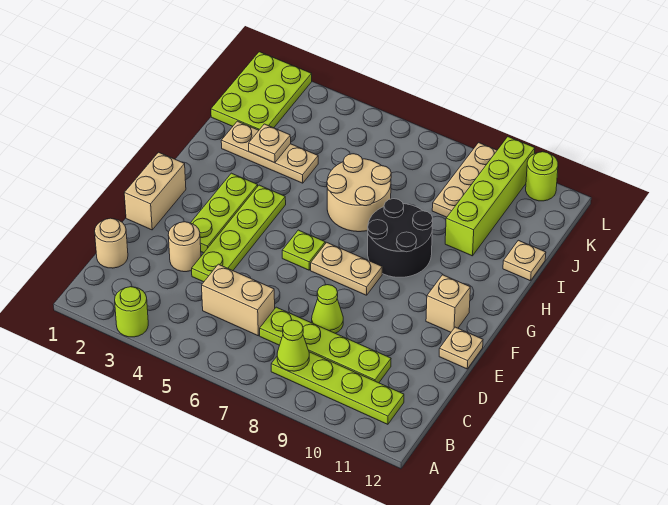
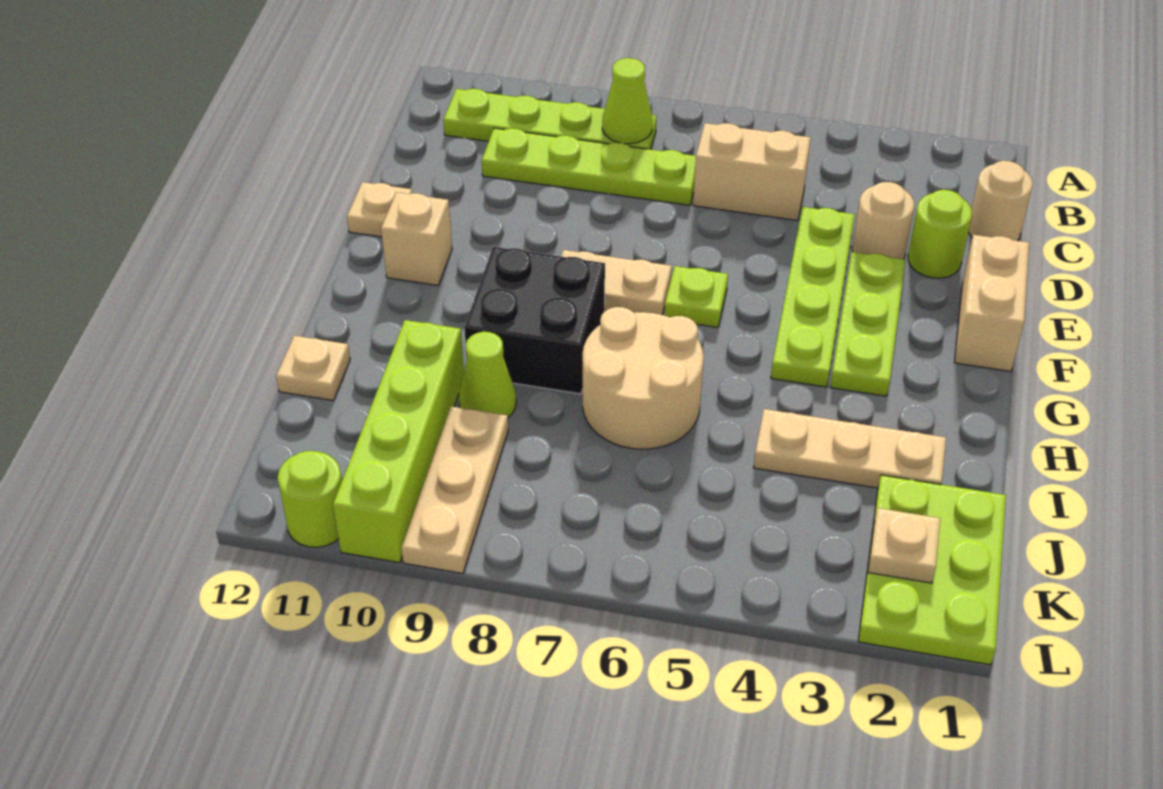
lime 1x1 round brick [115,287,148,337] -> lime 1x1 round brick moved to [908,190,972,278]
lime 1x1 cone [312,285,343,333] -> lime 1x1 cone moved to [459,332,516,417]
black 2x2 round brick [368,199,433,277] -> black 2x2 brick [464,247,605,394]
tan 1x1 plate [249,124,291,163] -> tan 1x1 plate moved to [868,508,940,583]

